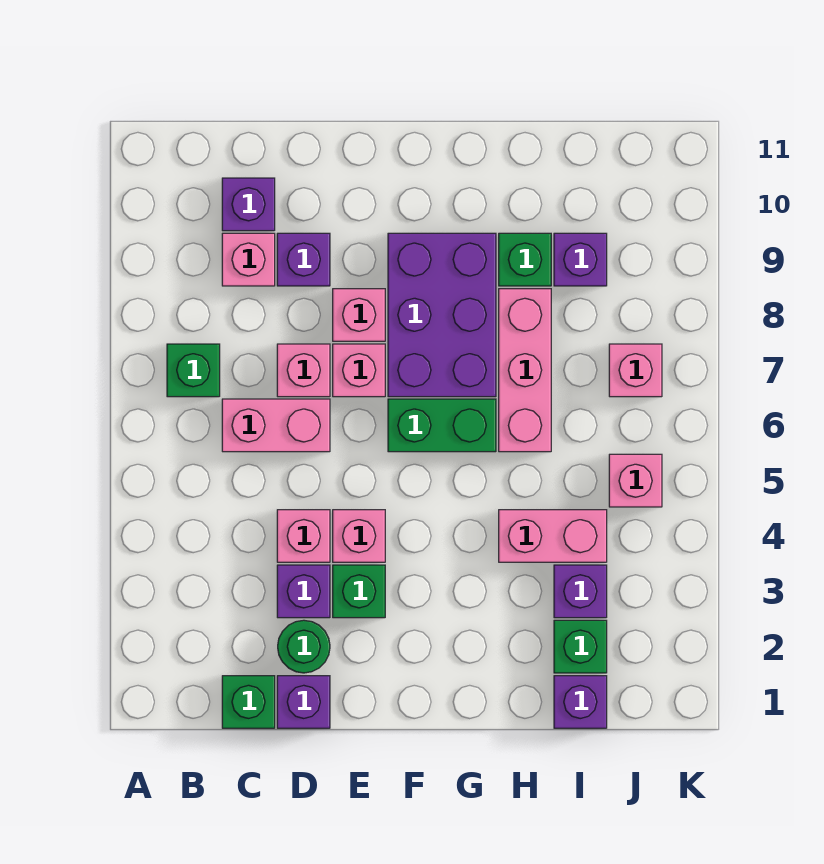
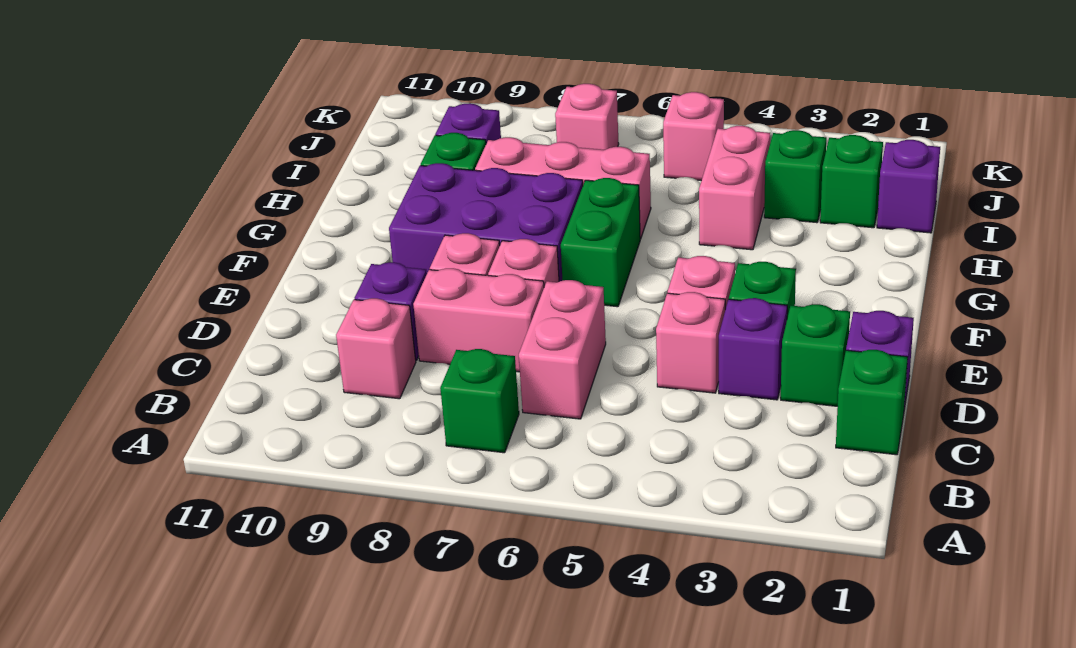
purple 1x1 brick [222,178,275,231] -> none
green 1x1 round brick [278,620,330,673] -> green 1x1 brick [781,304,850,406]
pink 1x1 brick [277,344,330,397] -> pink 1x2 brick [413,268,544,372]
purple 1x1 brick [554,565,607,618] -> green 1x1 brick [764,130,826,223]

